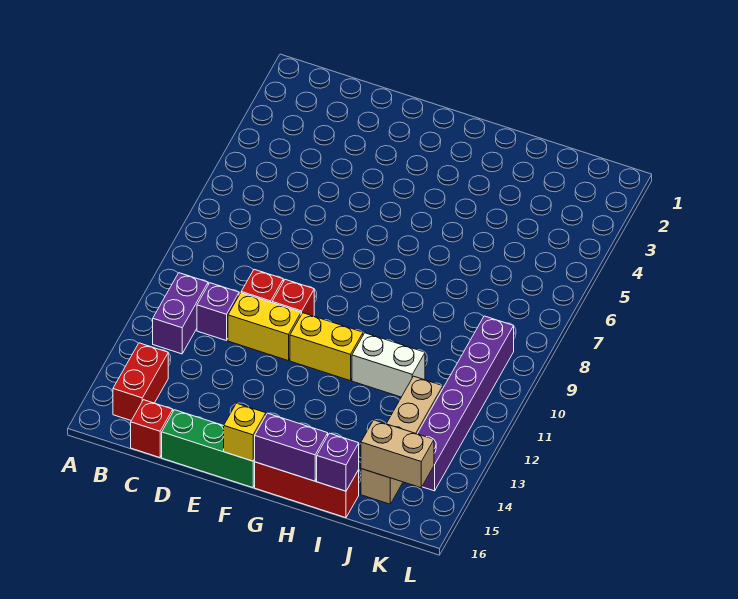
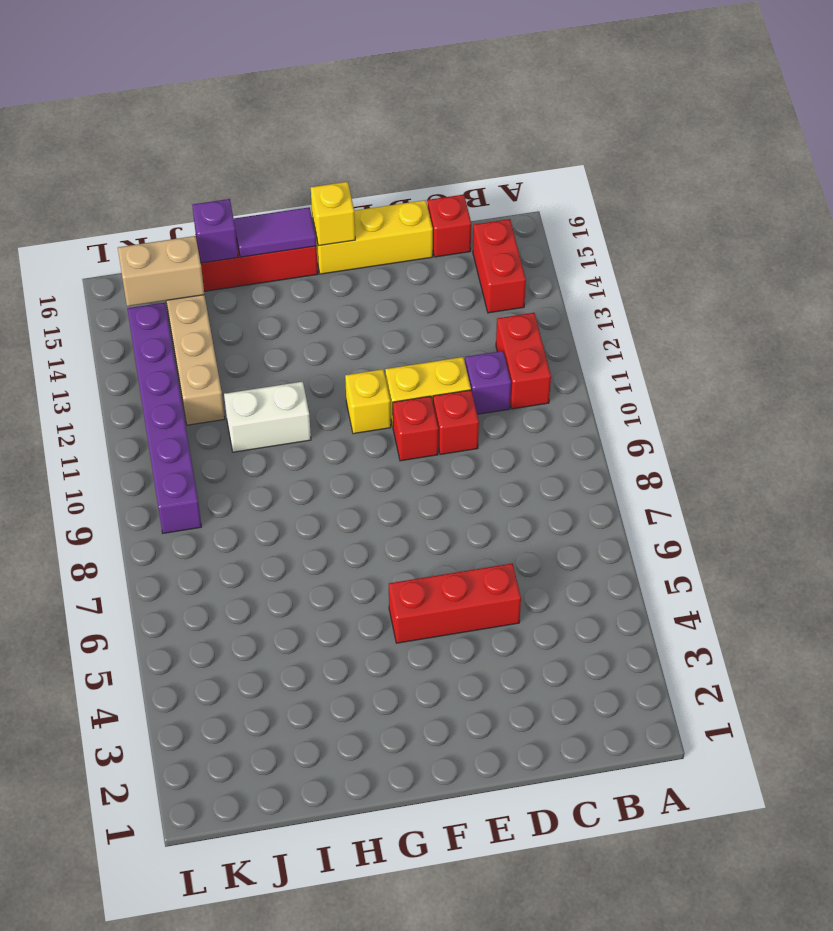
purple 1x2 brick [153,273,208,354] -> red 1x2 brick [496,313,551,409]
none -> red 1x3 brick [389,563,521,643]
green 1x3 brick [162,410,255,488] -> yellow 1x3 brick [312,200,433,274]
yellow 1x2 brick [290,313,363,381] -> yellow 1x1 brick [345,369,391,434]
purple 1x2 brick [255,413,328,481] -> purple 1x2 tile [234,207,316,257]

